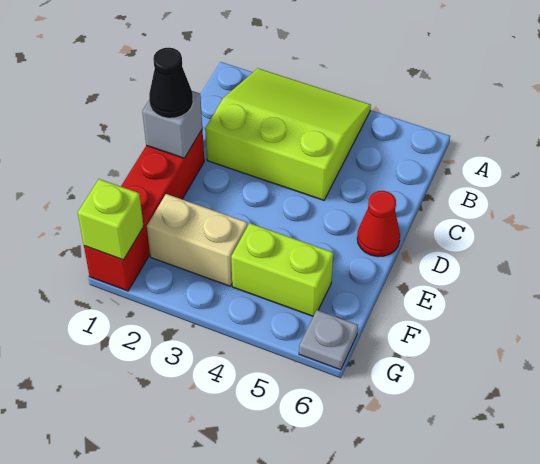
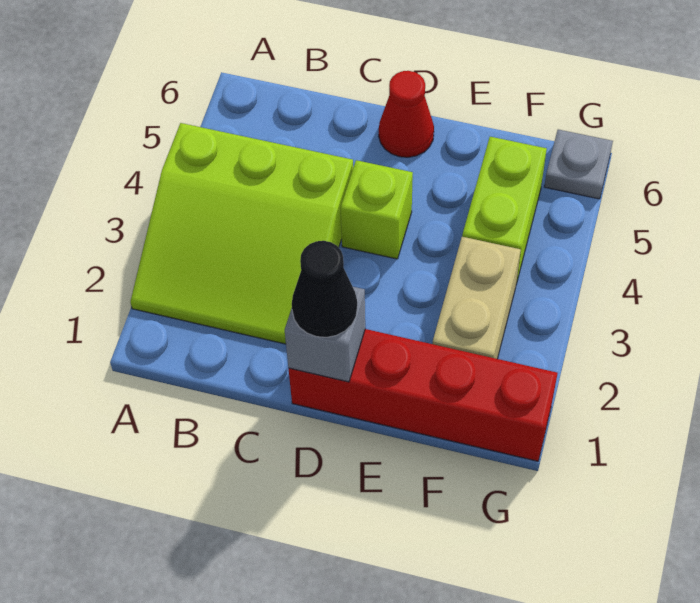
lime 3x3 slope [205,68,371,200] -> lime 3x3 slope turned to [130,123,353,344]
lime 1x1 brick [78,179,144,260] -> lime 1x1 brick moved to [341,160,413,259]

